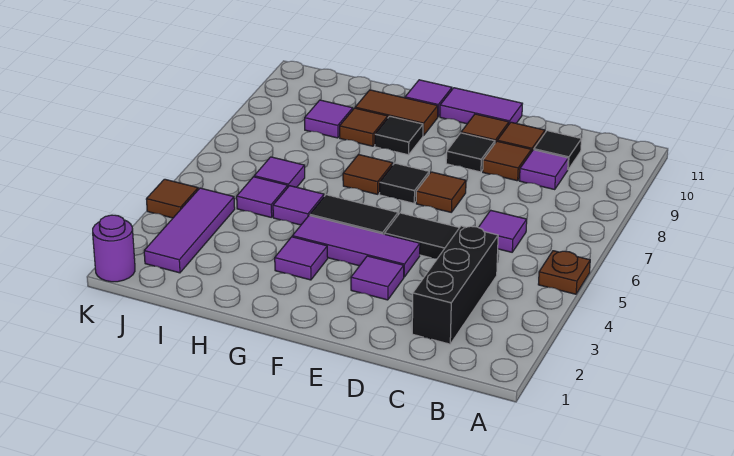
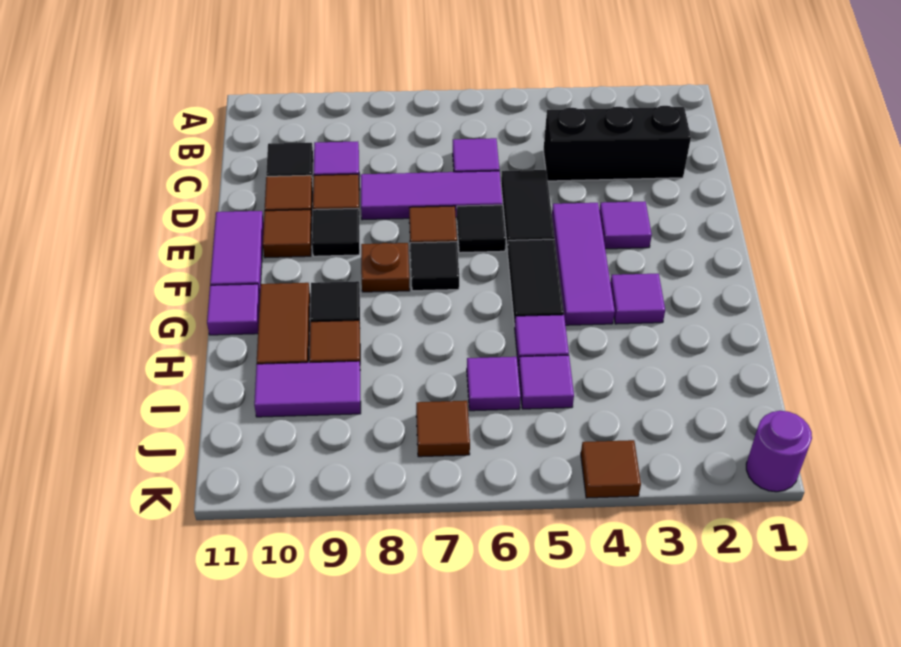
brown 1x1 plate [538,251,590,294] -> brown 1x1 plate moved to [361,243,410,292]
none -> black 1x1 tile [457,205,506,253]
brown 1x1 tile [343,155,393,194] -> brown 1x1 tile moved to [416,401,470,457]
purple 1x1 tile [305,100,353,138] -> purple 1x2 tile [254,361,361,417]
purple 1x3 tile [144,188,235,273] -> purple 1x3 tile moved to [361,171,503,220]

